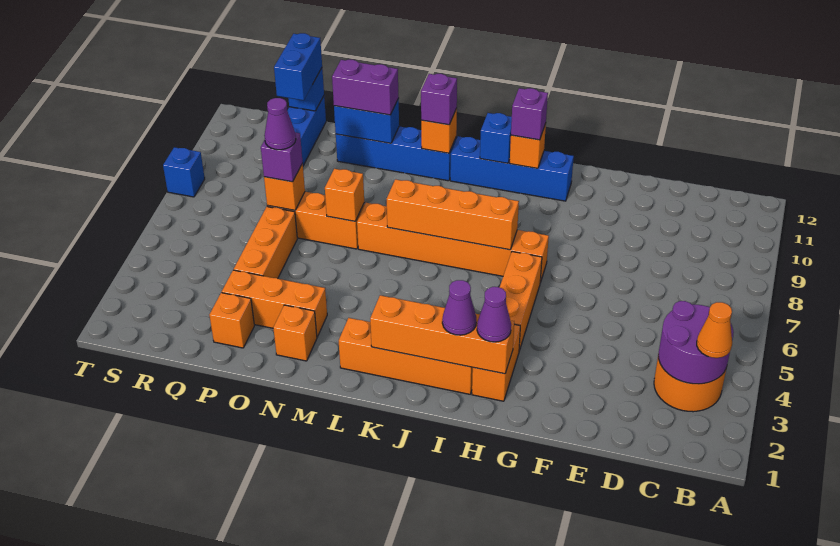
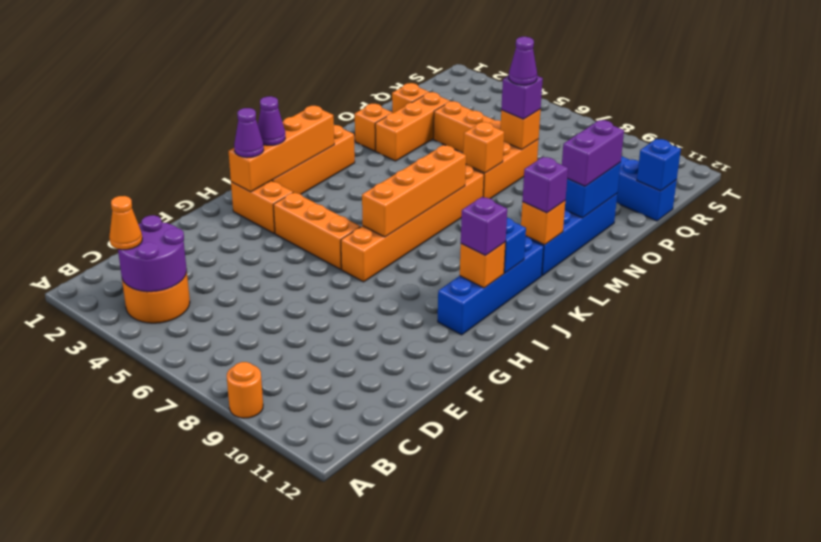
none -> orange 1x1 round brick [227,362,263,418]
blue 1x2 brick [274,33,322,100] -> none
blue 1x1 brick [163,147,205,197] -> none

